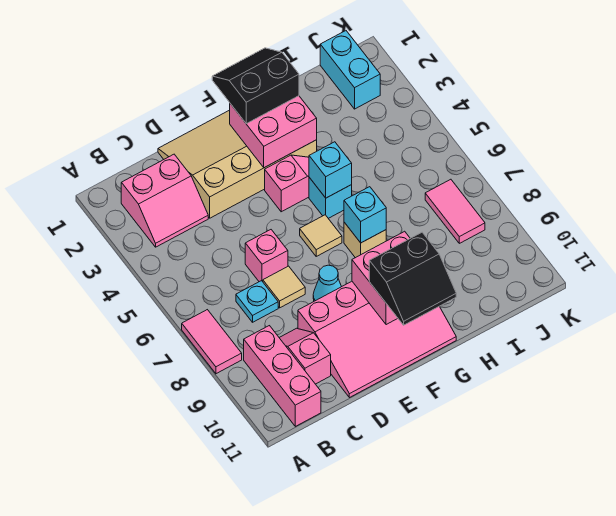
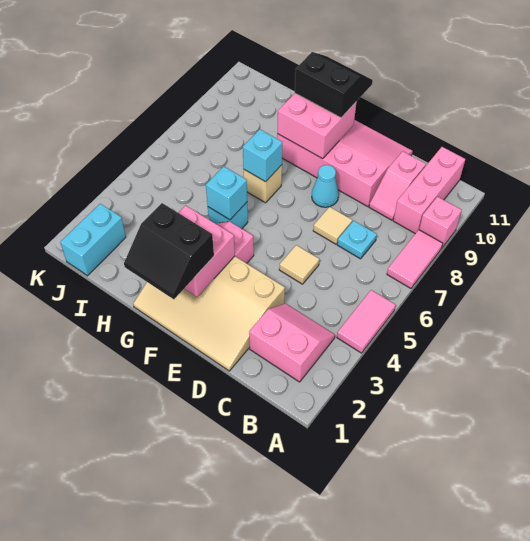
pink 1x1 brick [245,230,288,282] -> pink 1x1 brick moved to [419,197,462,249]
tan 1x1 tile [300,215,342,256] -> tan 1x1 tile moved to [279,245,319,284]
pink 1x2 tile [425,179,485,243] -> pink 1x2 tile moved to [337,290,395,353]

